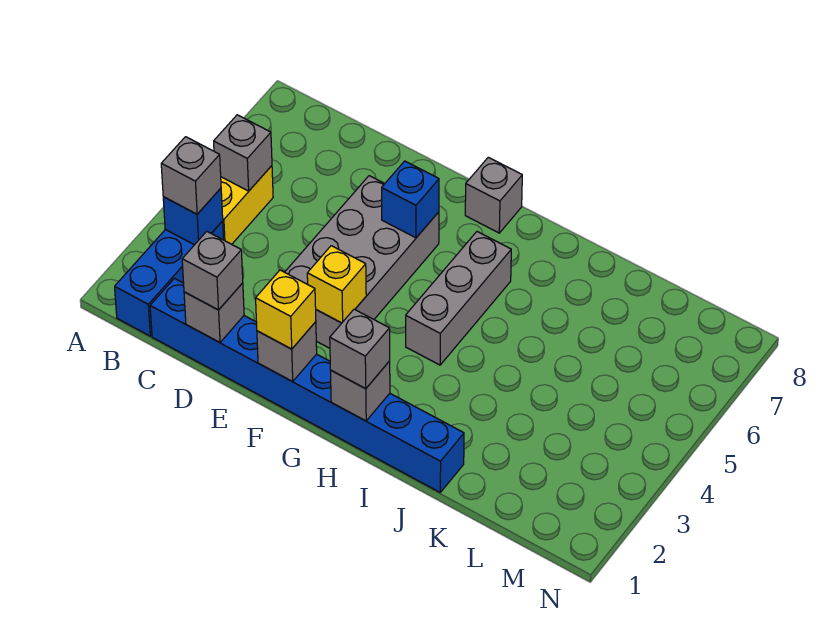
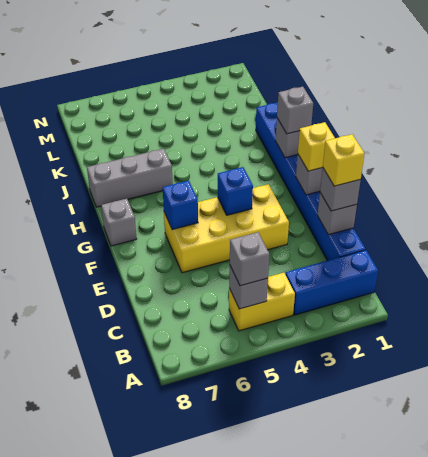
blue 1x1 brick [163,188,223,245] -> blue 1x1 brick moved to [218,167,253,215]
grey 1x1 brick [161,137,221,214] -> grey 1x1 brick moved to [230,232,269,286]
grey 2x4 brick [285,176,439,348] -> yellow 2x4 brick [164,184,289,273]
yellow 1x1 brick [307,246,366,323] -> yellow 1x1 brick moved to [323,134,365,186]
grey 1x3 brick [406,232,511,365] -> grey 1x3 brick moved to [87,149,173,207]

